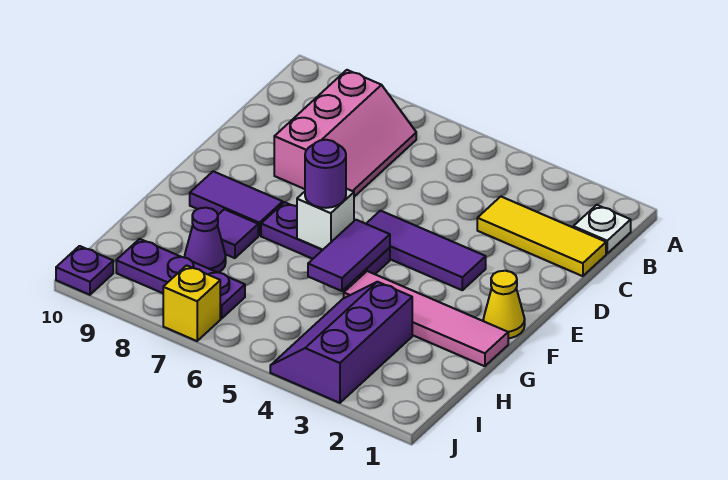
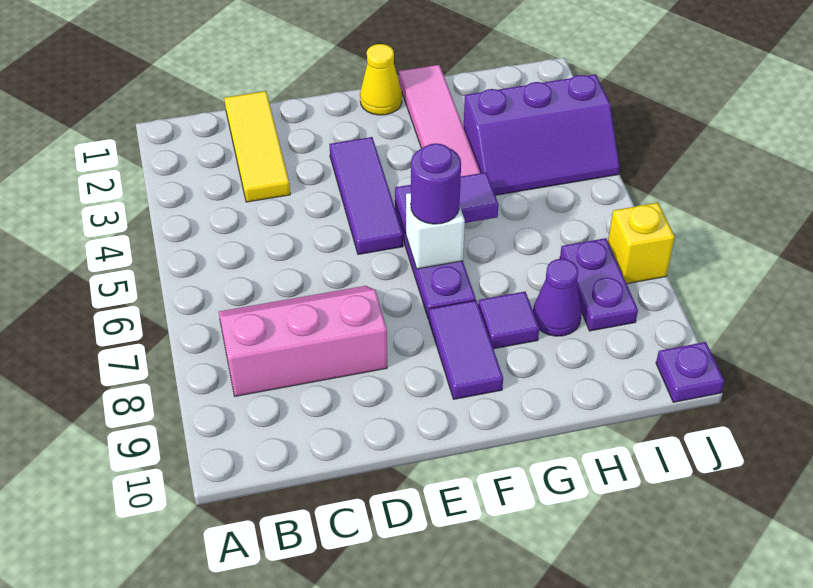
white 1x1 plate [573,205,631,254] -> none
purple 1x3 plate [116,239,245,319] -> purple 1x2 plate [560,238,638,331]

